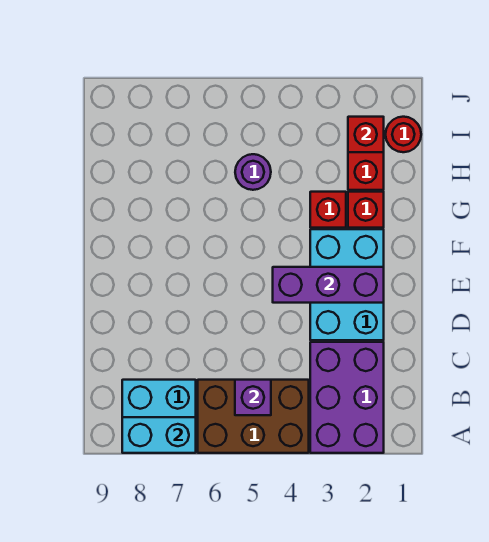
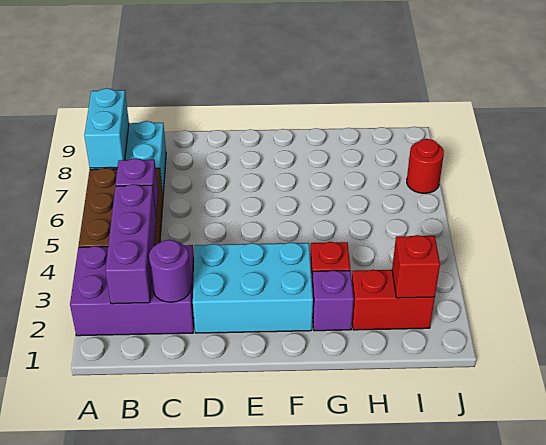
purple 1x3 brick [273,267,384,303] -> purple 1x3 brick moved to [105,184,156,304]
red 1x1 brick [348,192,384,228] -> purple 1x1 brick [312,270,354,331]
purple 1x1 round brick [235,154,271,190] -> purple 1x1 round brick moved to [149,240,191,302]
red 1x1 round brick [386,117,421,152] -> red 1x1 round brick moved to [407,139,444,193]

